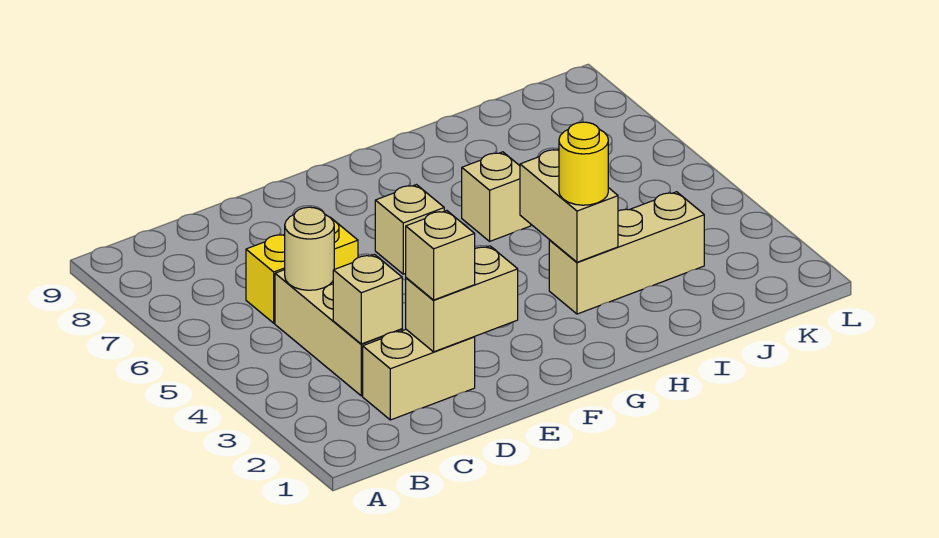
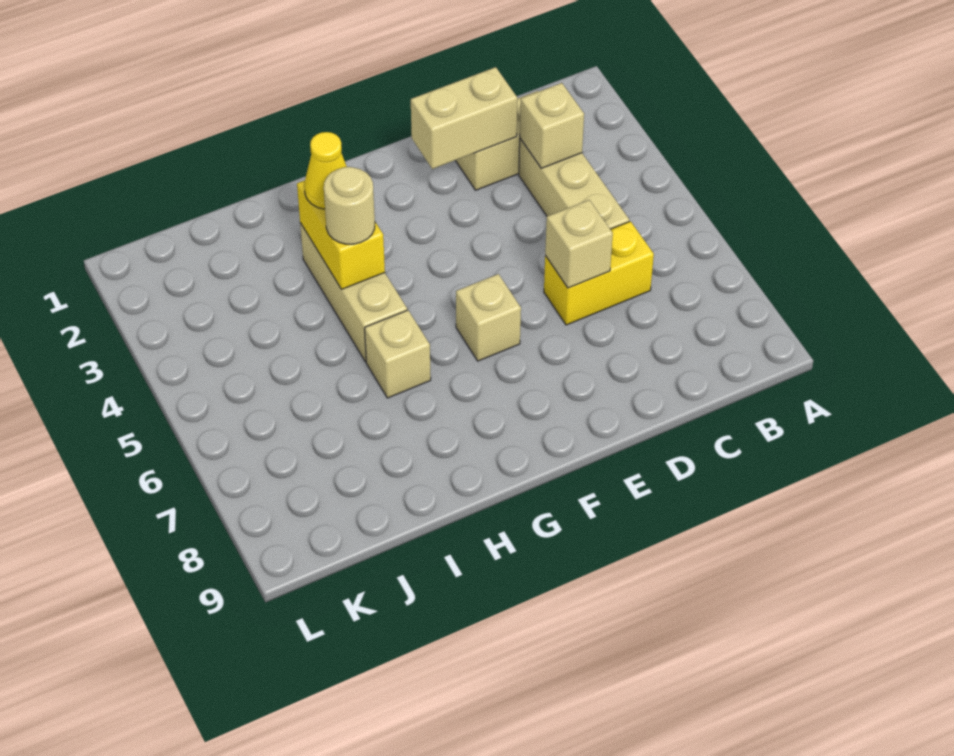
tan 1x1 round brick [285,207,334,290] -> tan 1x1 round brick moved to [324,167,375,244]
tan 1x1 brick [406,211,475,300] -> tan 1x1 brick moved to [545,200,613,288]
tan 1x3 brick [549,192,704,314] -> tan 1x3 brick turned to [300,223,407,362]
tan 1x2 brick [520,149,618,262] -> yellow 1x2 brick [297,180,385,289]
yellow 1x1 round brick [559,122,608,205] -> yellow 1x1 cone [304,132,347,209]

